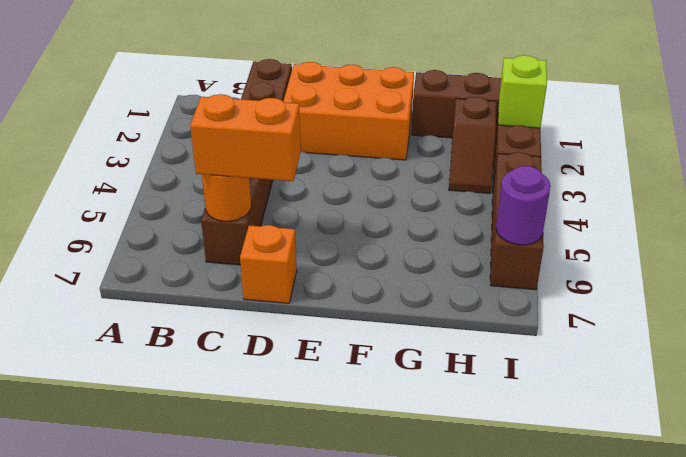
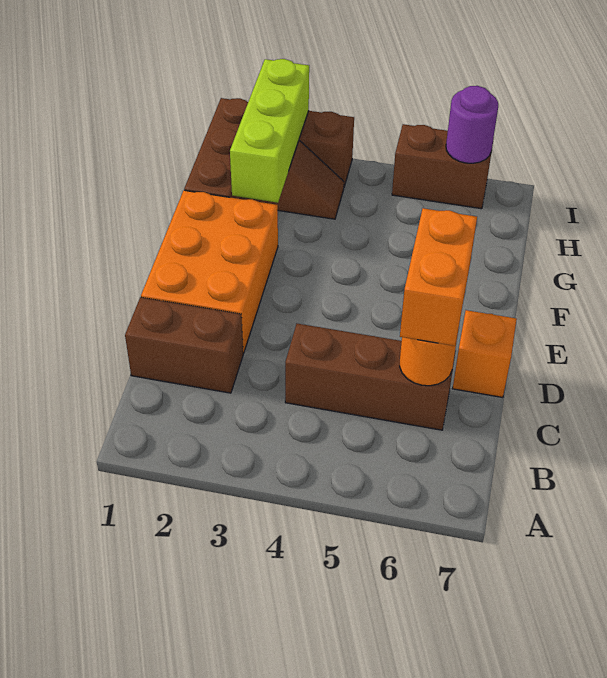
lime 1x1 brick [498,55,547,128] -> lime 1x3 brick [230,59,309,203]
brown 1x3 brick [490,152,544,290] -> brown 1x2 brick [392,124,494,209]

